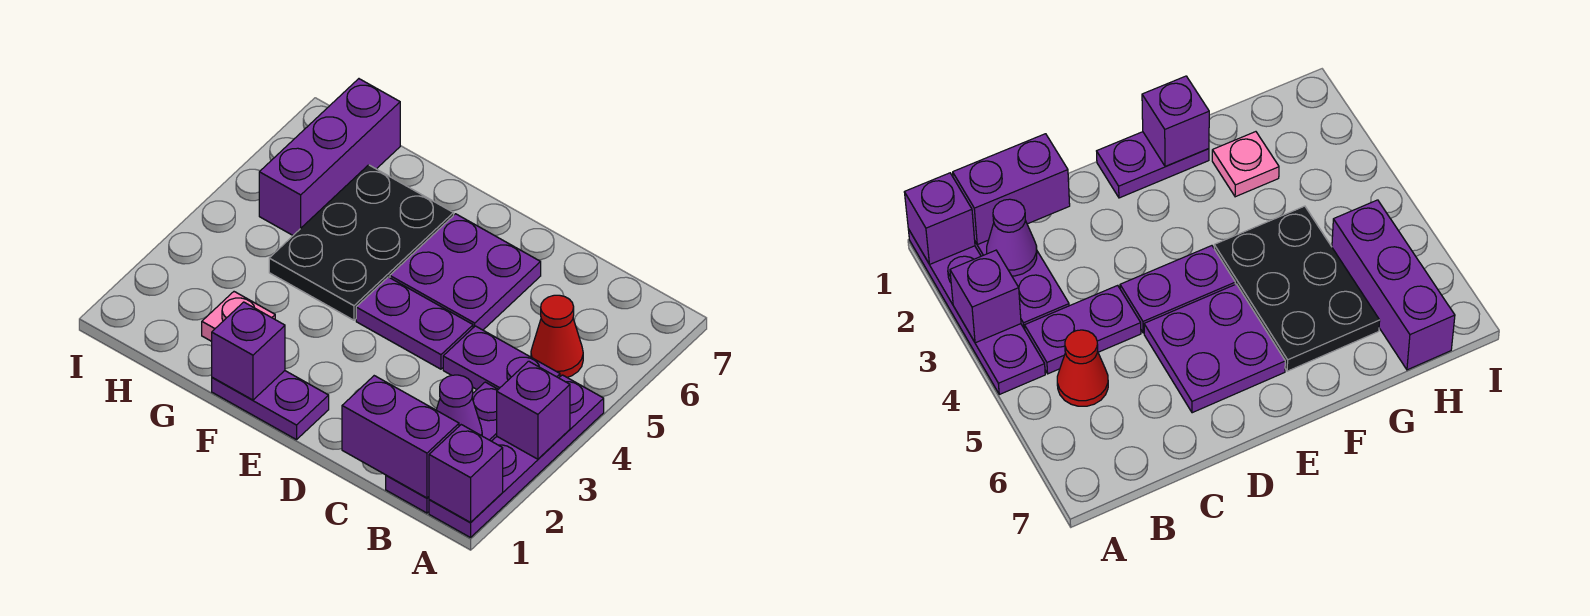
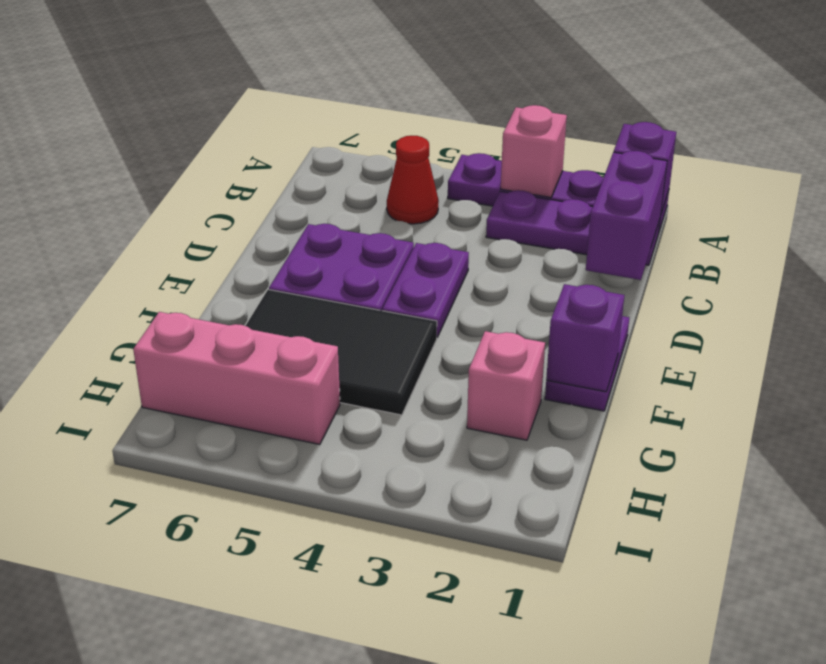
purple 1x1 brick [497,361,570,459] -> pink 1x1 brick [501,105,567,197]
purple 1x1 cone [436,375,482,436] -> none
purple 1x2 plate [443,326,560,389] -> none
black 2x3 plate [269,165,454,320] -> black 2x3 tile [246,290,437,415]
pink 1x1 plate [202,292,275,341] -> pink 1x1 brick [467,331,545,440]
purple 1x3 brick [259,79,400,235] -> pink 1x3 brick [133,312,340,445]

